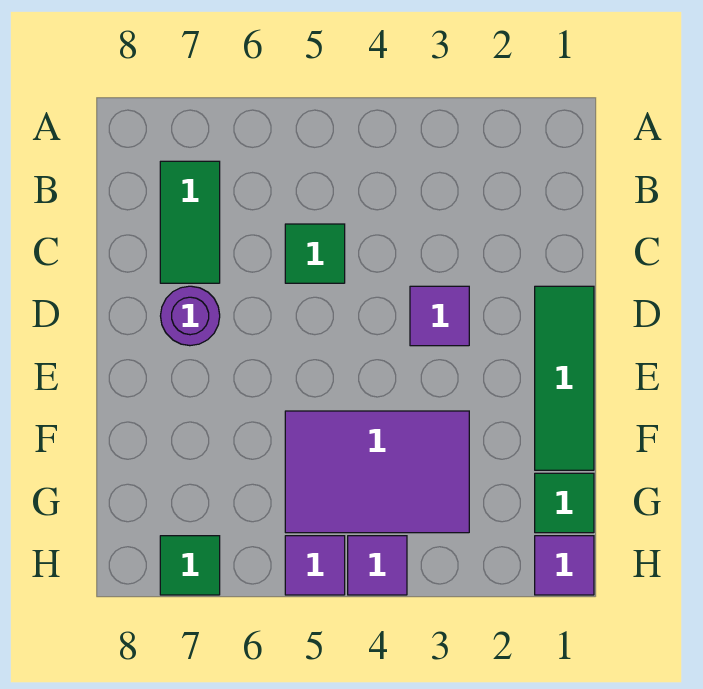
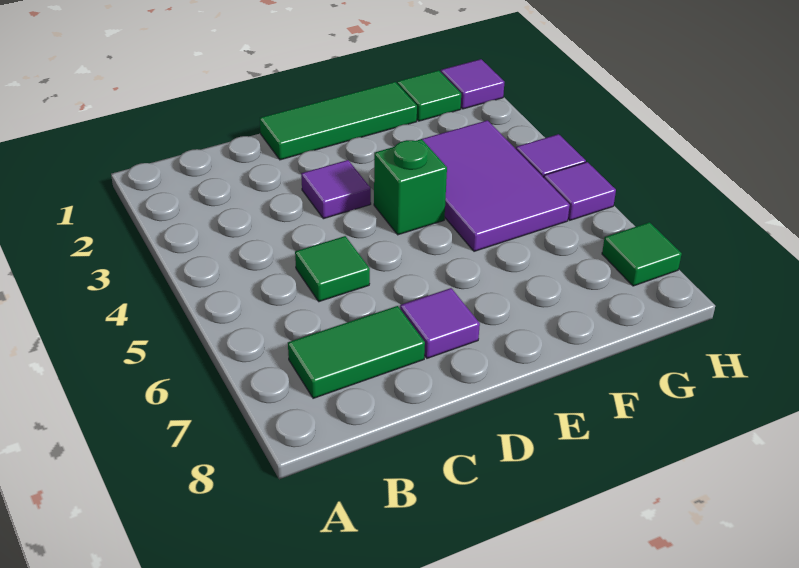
purple 1x1 round brick [161,286,220,346] -> purple 1x1 tile [400,288,480,358]
none -> green 1x1 brick [374,139,447,235]

